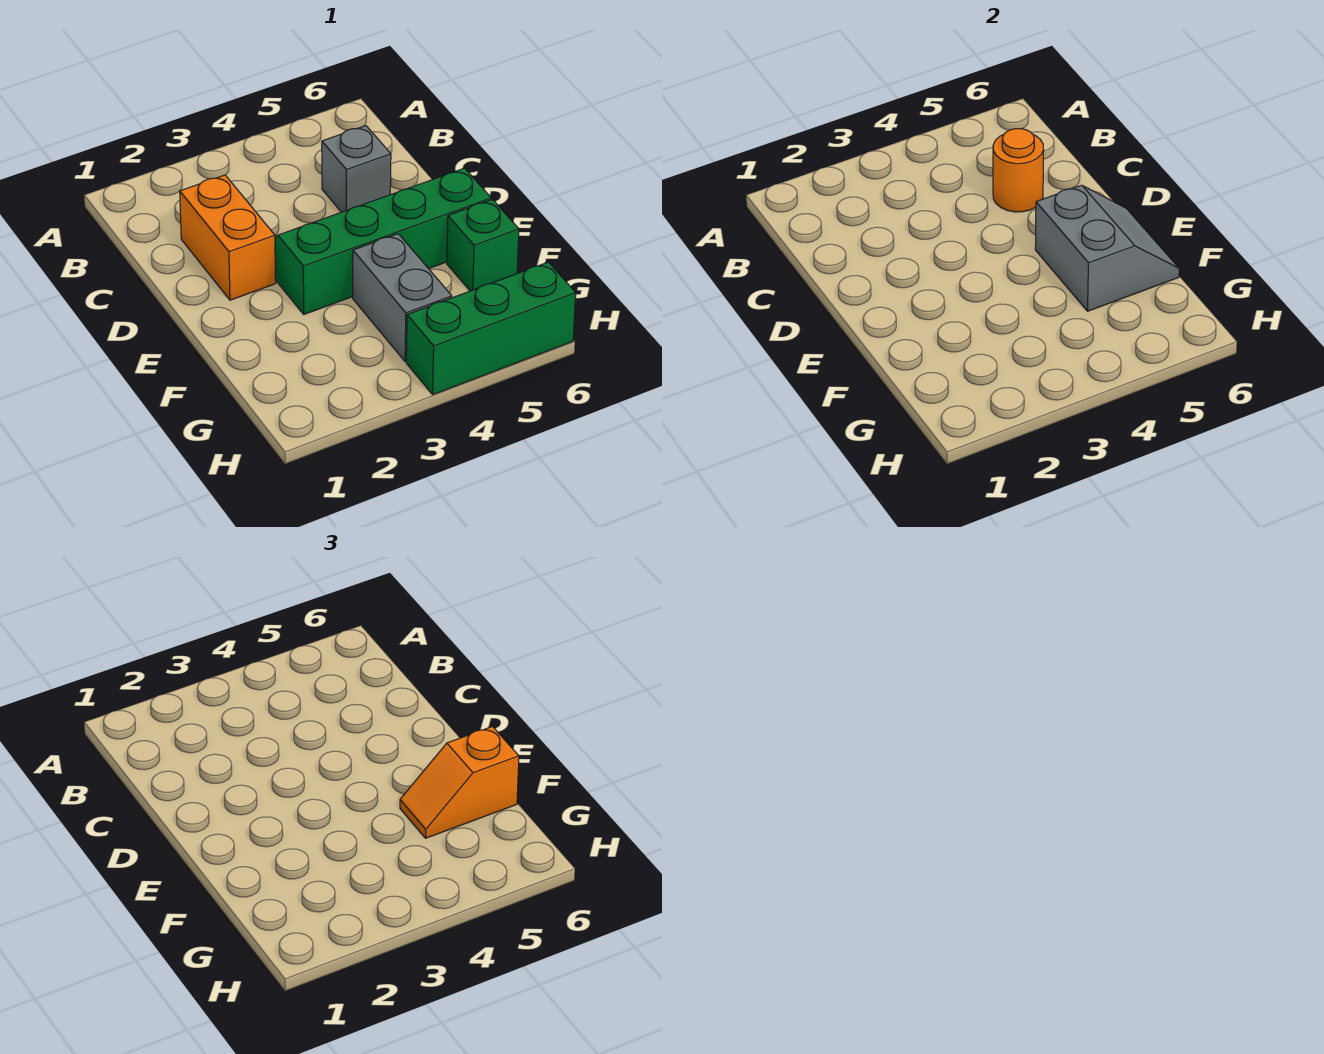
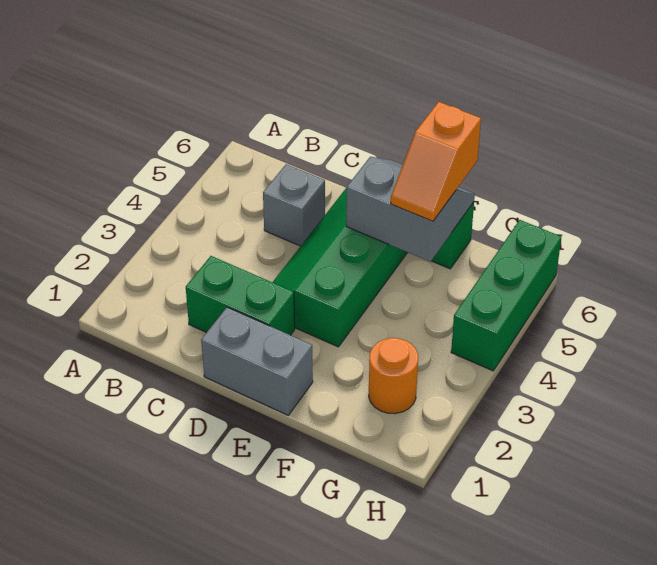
orange 1x2 brick [180,175,276,300] -> green 1x2 brick [186,256,295,335]
orange 1x1 round brick [993,129,1044,212] -> orange 1x1 round brick moved to [369,338,418,414]
grey 1x2 brick [353,234,452,362] -> grey 1x2 brick moved to [201,307,313,415]

